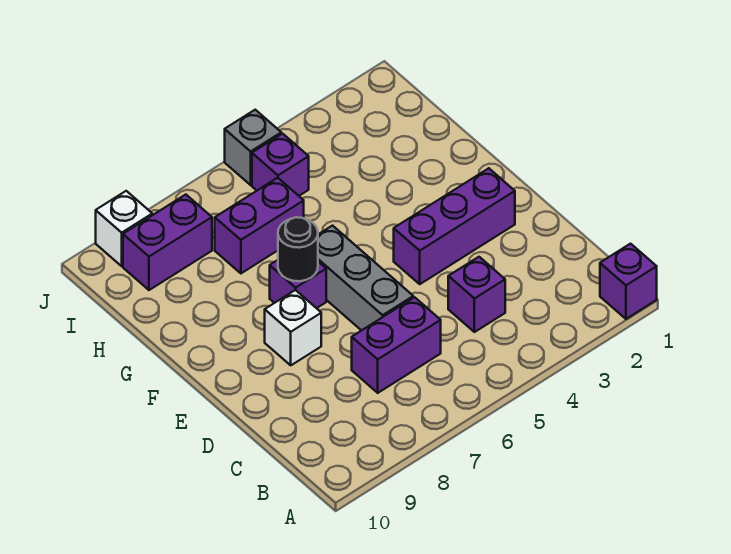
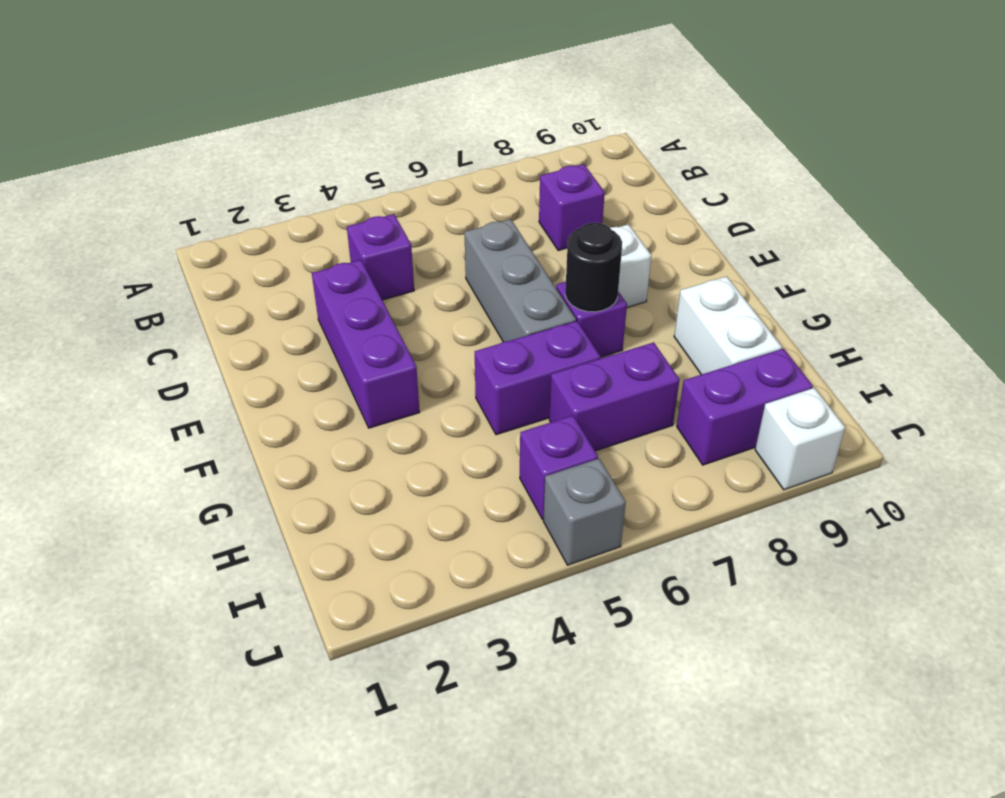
purple 1x1 brick [600,244,657,319] -> purple 1x1 brick moved to [539,164,605,251]
purple 1x2 brick [352,297,441,393] -> purple 1x2 brick moved to [475,321,601,435]
purple 1x3 brick [394,168,515,284] -> purple 1x3 brick turned to [312,260,420,428]
none -> white 1x2 brick [674,276,782,375]

